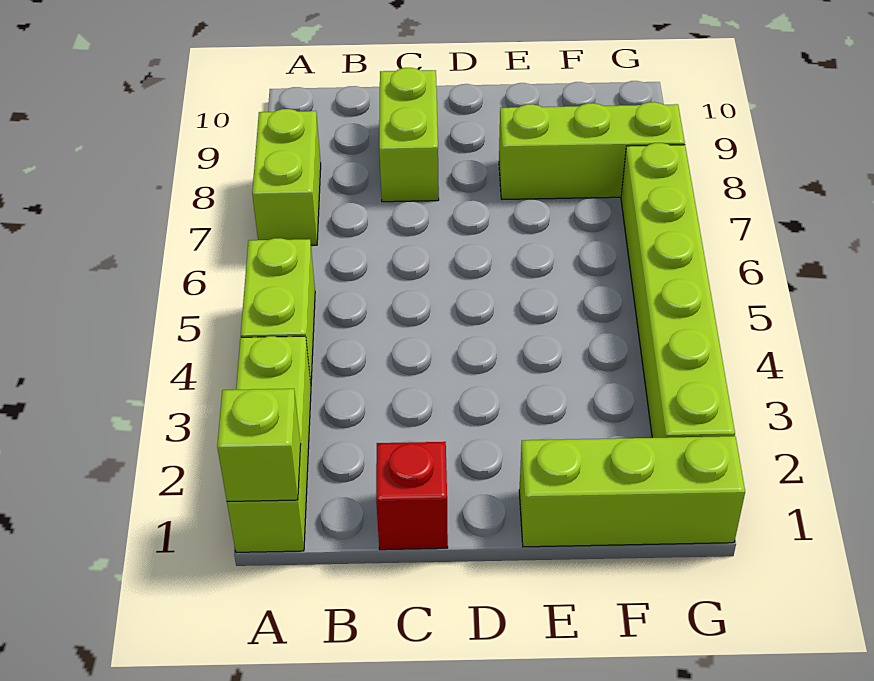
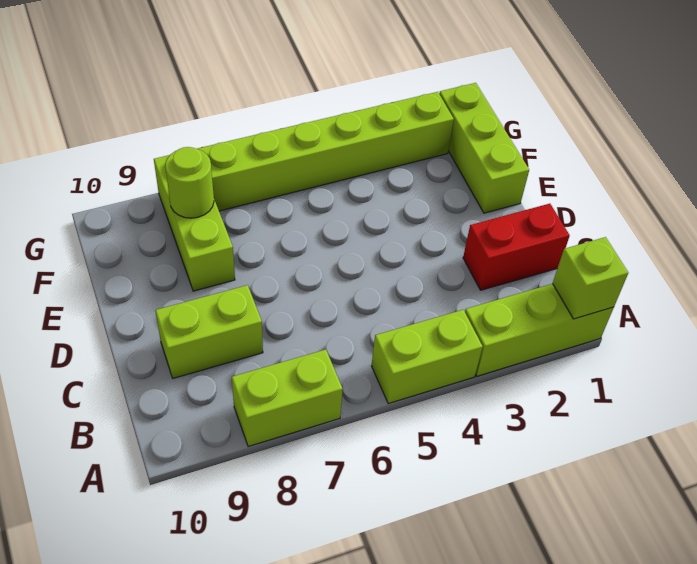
red 1x1 brick [376,442,448,550] -> red 1x2 brick [463,204,570,290]
none -> lime 1x1 round brick [165,147,214,218]

